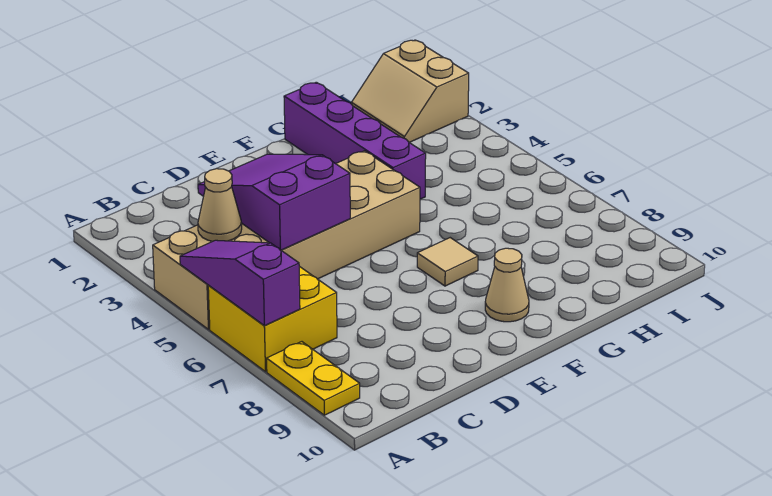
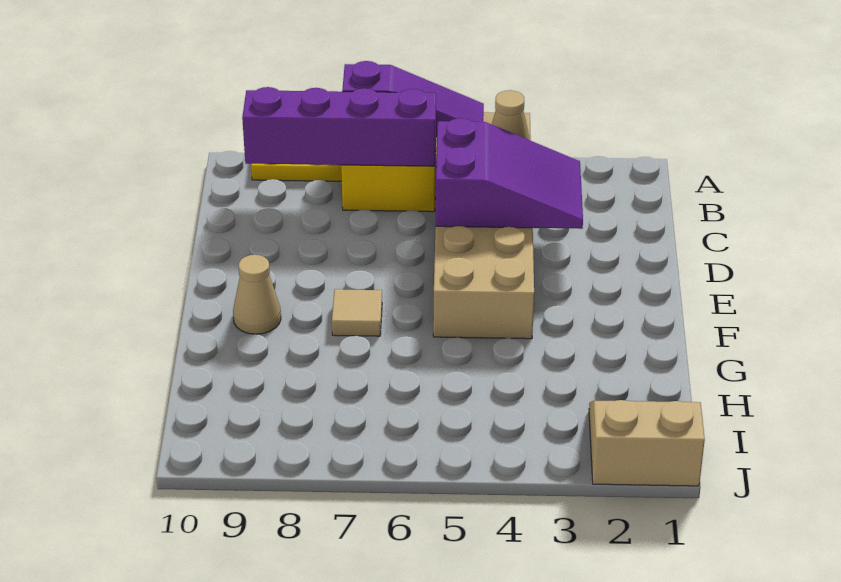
purple 1x4 brick [284,82,426,199] -> purple 1x4 brick moved to [242,87,436,166]

